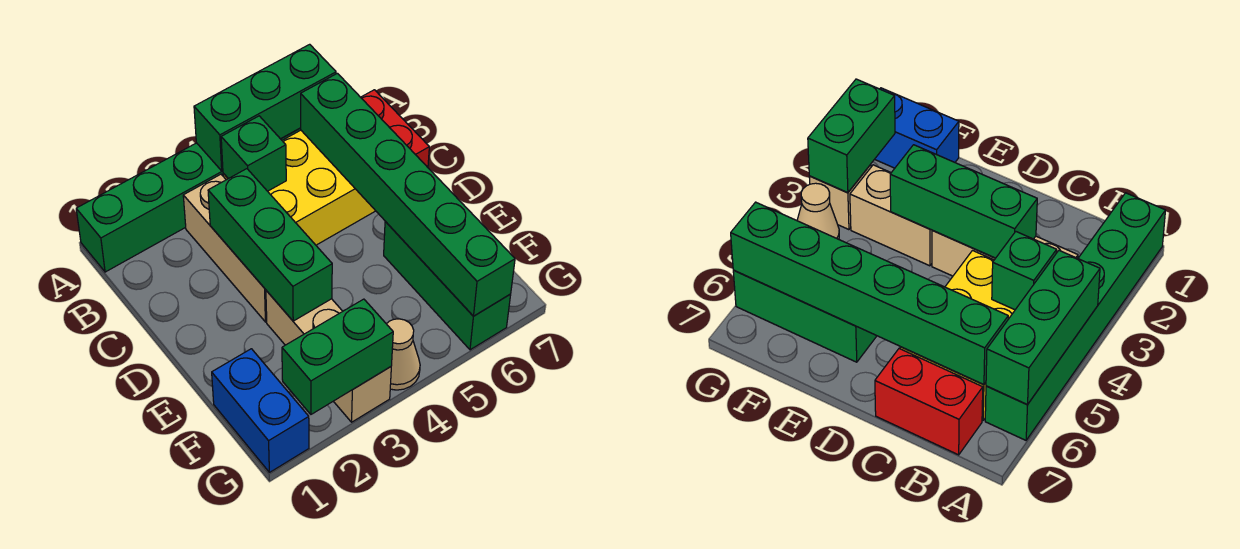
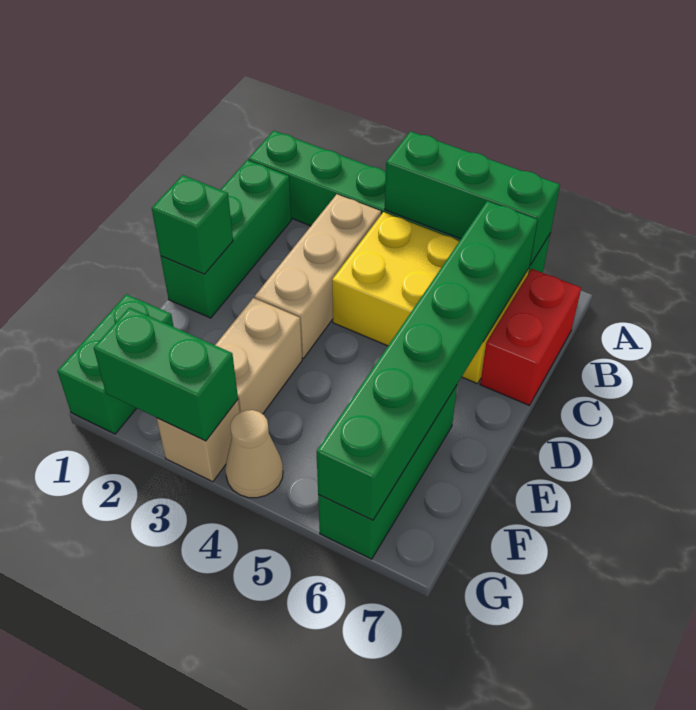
green 1x1 brick [221,116,286,191] -> green 1x1 brick moved to [152,175,233,274]
green 1x3 brick [208,169,332,321] -> green 1x3 brick moved to [161,160,291,318]
blue 1x2 brick [212,349,309,472] -> green 1x2 brick [58,294,174,434]

